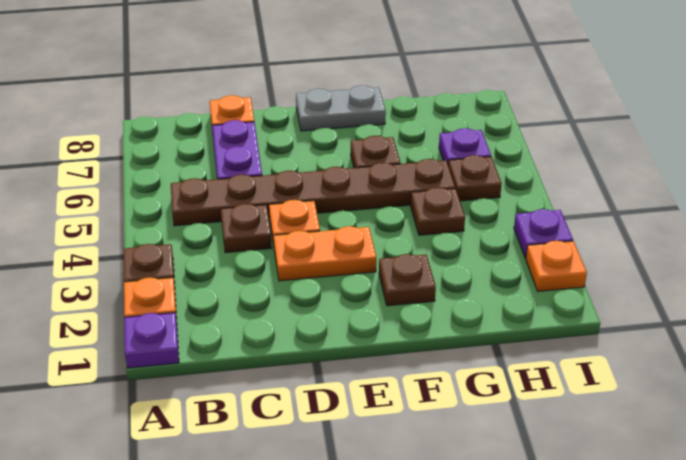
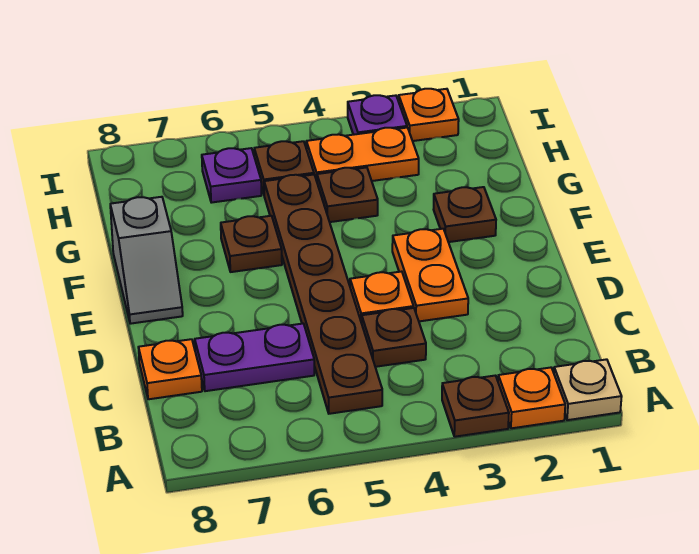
purple 1x1 plate [124,313,179,368] -> tan 1x1 plate [554,359,622,420]
grey 1x2 plate [296,85,386,131] -> grey 1x2 slope [110,197,183,324]
none -> orange 1x2 plate [306,128,419,181]

